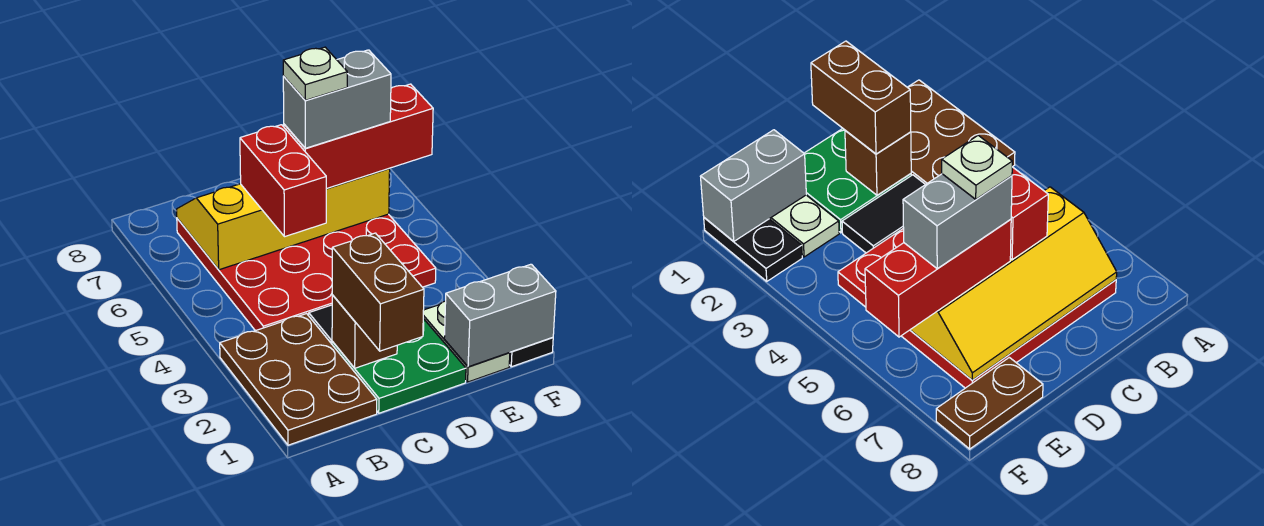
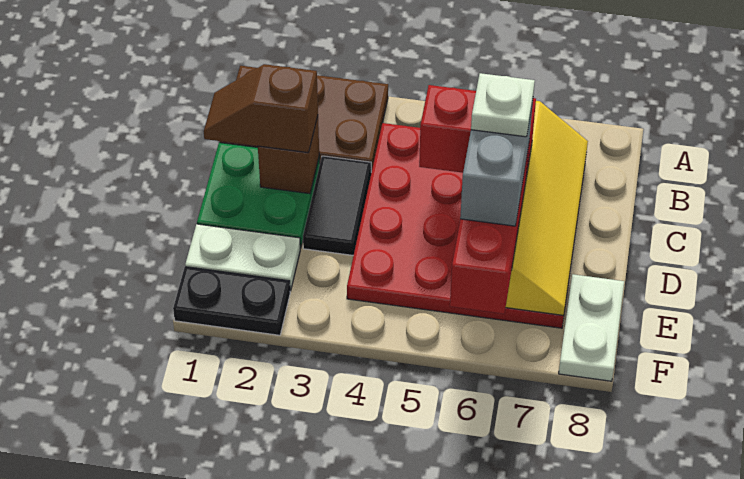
brown 1x2 brick [332,233,424,351] -> brown 1x2 slope [204,64,318,153]
grey 1x2 brick [444,264,556,367] -> none
brown 1x2 plate [936,357,1043,449] -> white 1x2 plate [559,274,624,381]

